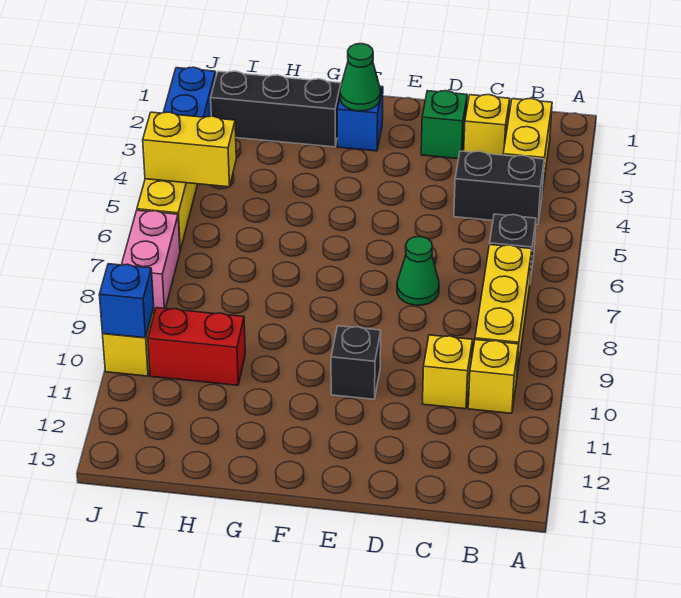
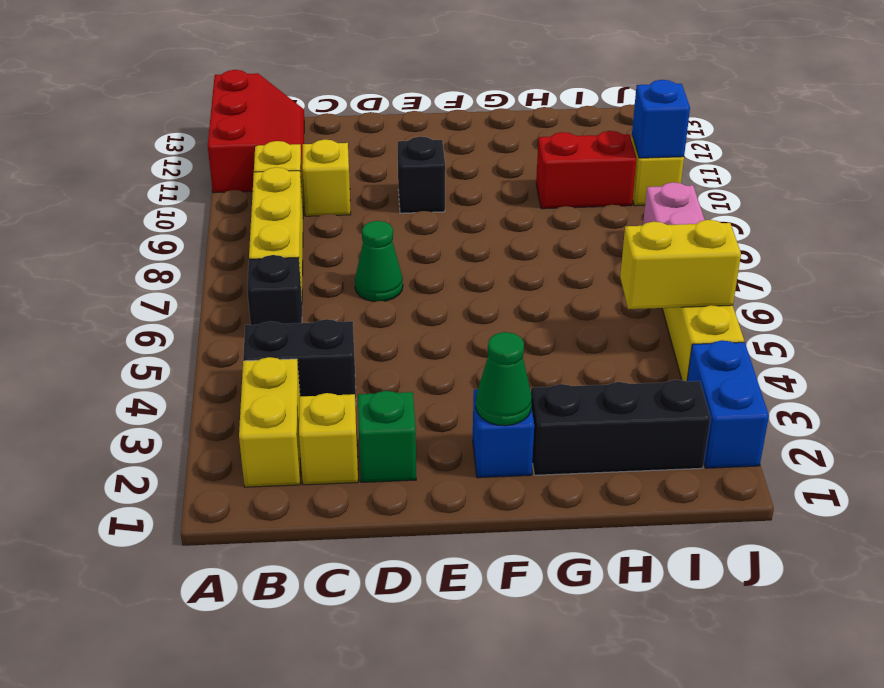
none -> red 2x3 slope [208,70,304,193]

